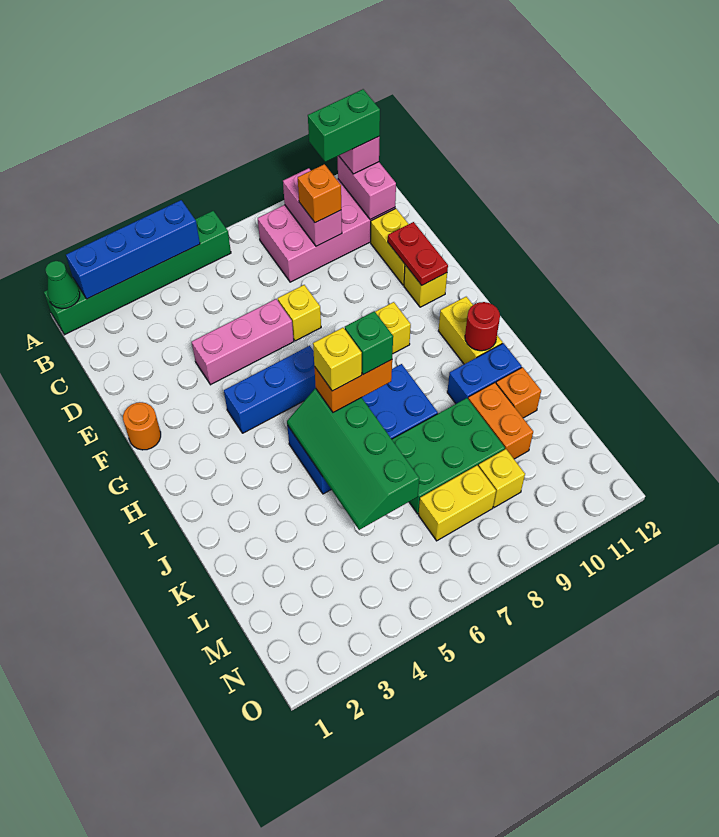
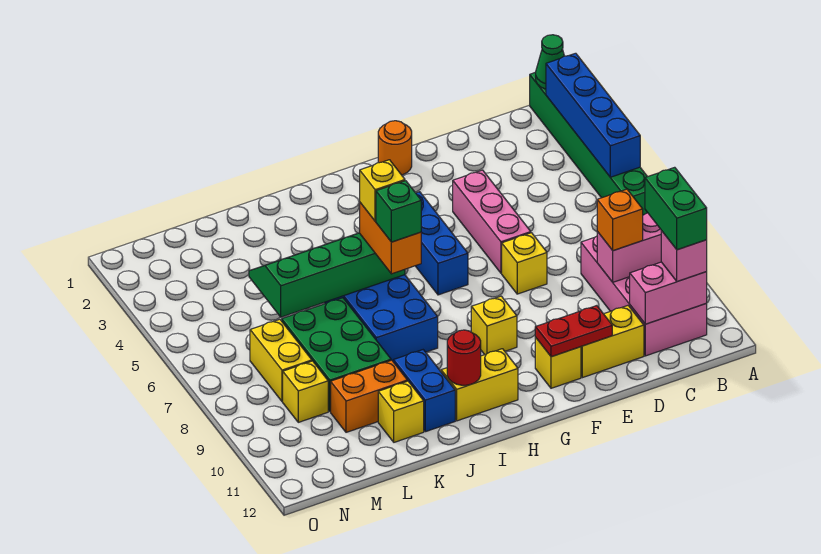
orange 1x1 brick [496,367,541,418] -> yellow 1x1 brick [378,381,424,442]

